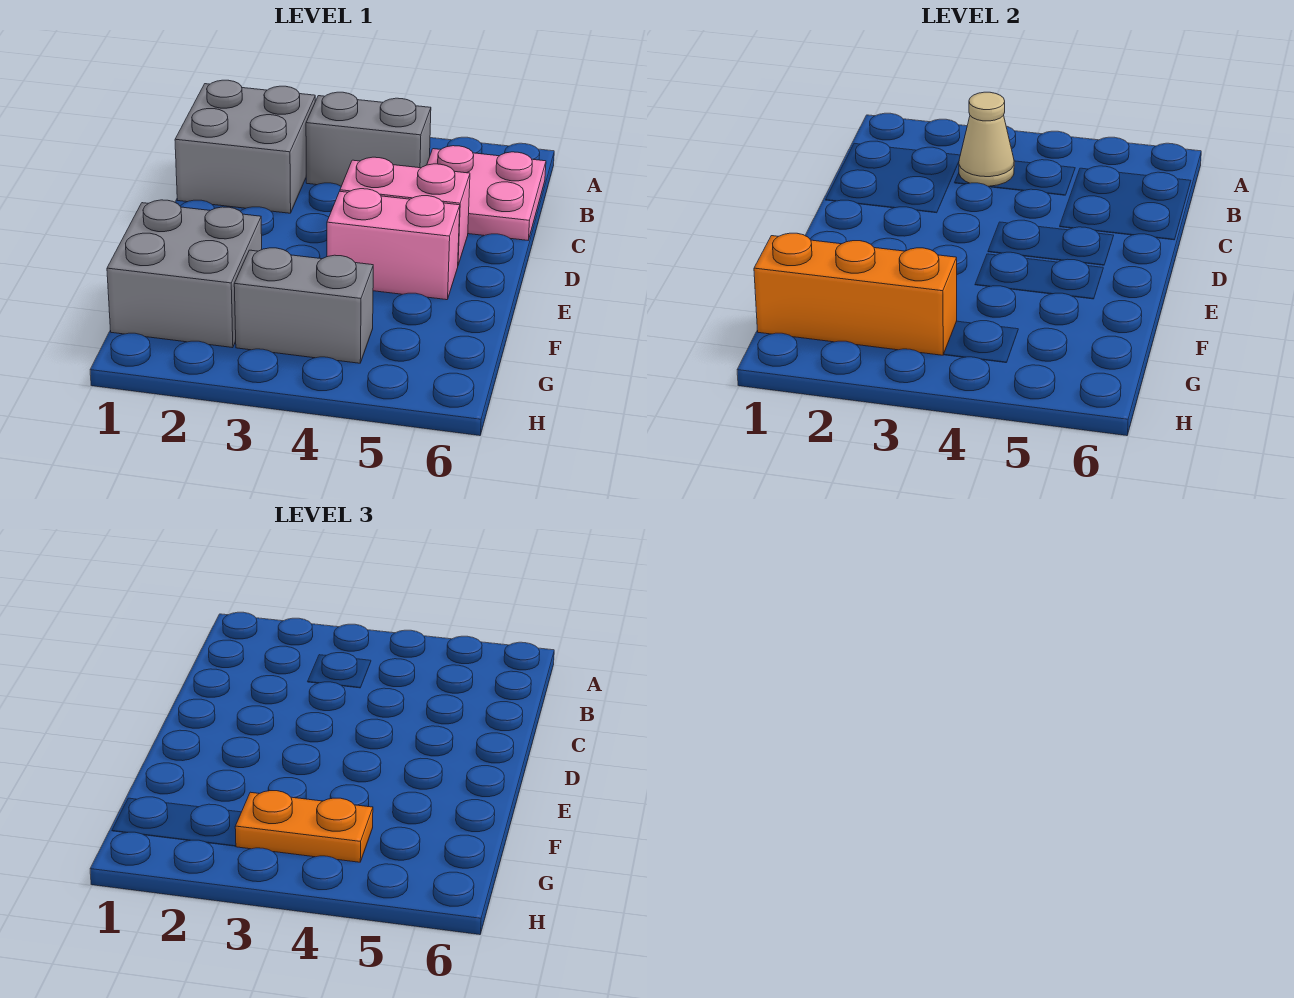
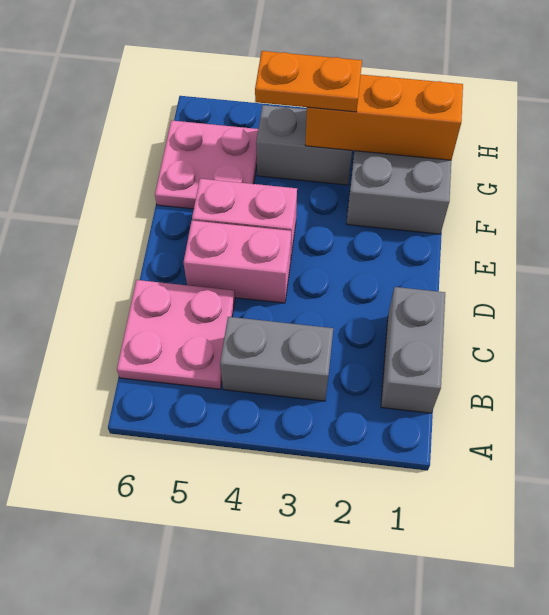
grey 2x2 brick [175,80,315,213] -> grey 1x2 brick [381,287,445,413]
tan 1x1 cone [959,92,1014,186] -> none
none -> pink 2x2 plate [155,120,258,209]

